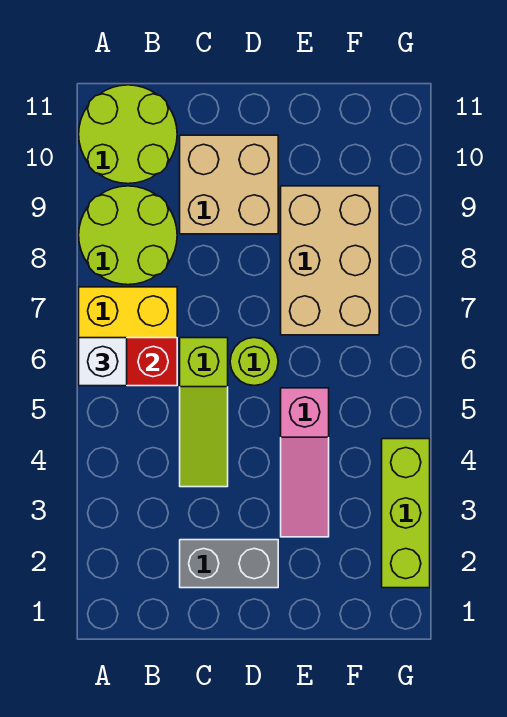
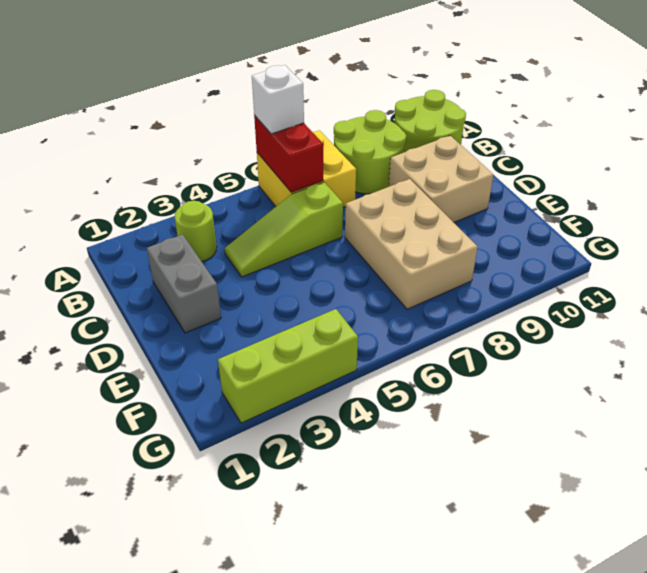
lime 1x1 round brick [230,338,278,386] -> lime 1x1 round brick moved to [175,201,217,261]
pink 1x3 slope [281,388,329,537] -> none
tan 2x3 brick [281,186,379,335] -> tan 2x3 brick turned to [345,179,478,309]

